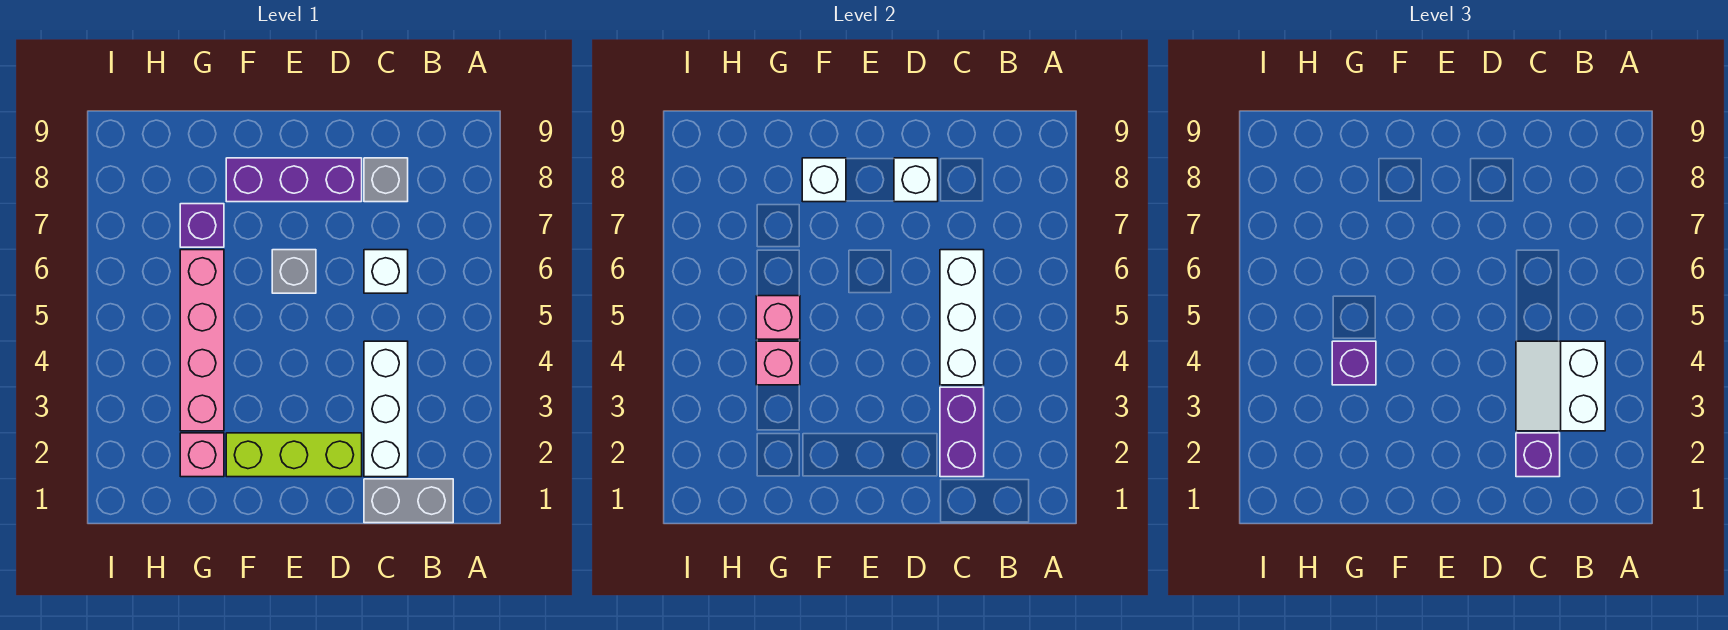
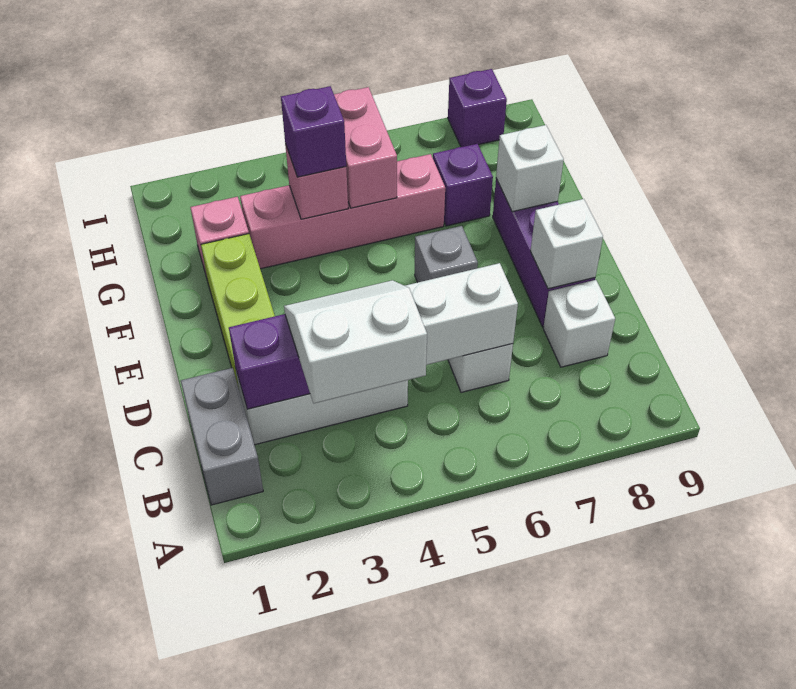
purple 1x1 brick [1516,433,1560,477] -> purple 1x1 brick moved to [448,69,507,147]
grey 1x1 brick [364,158,408,202] -> white 1x1 brick [543,280,615,367]
pink 1x1 brick [756,296,800,339] -> pink 1x2 brick [334,87,397,208]

